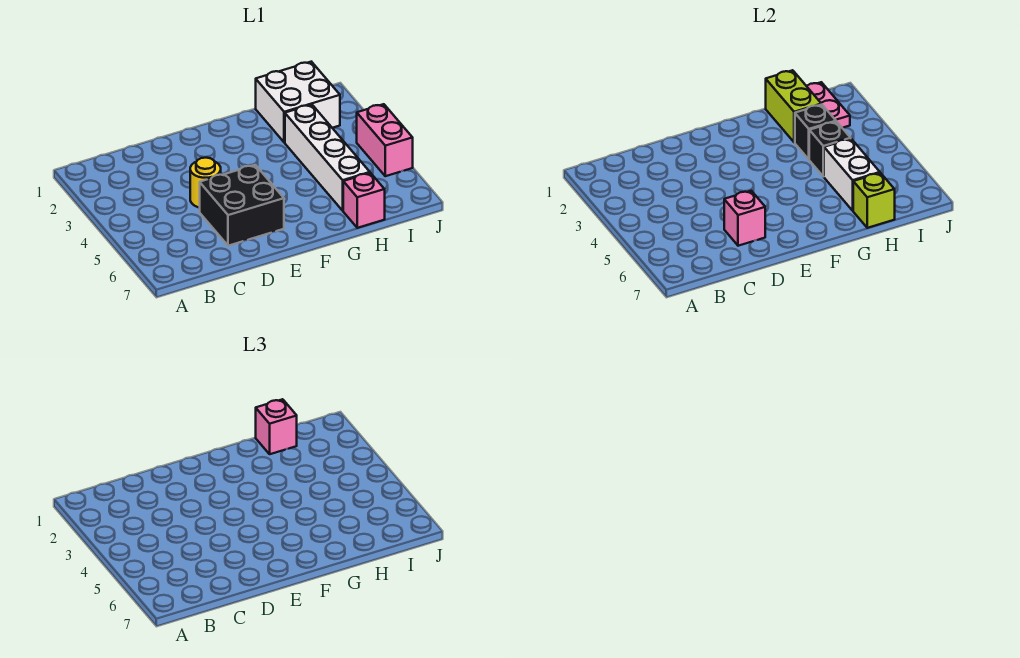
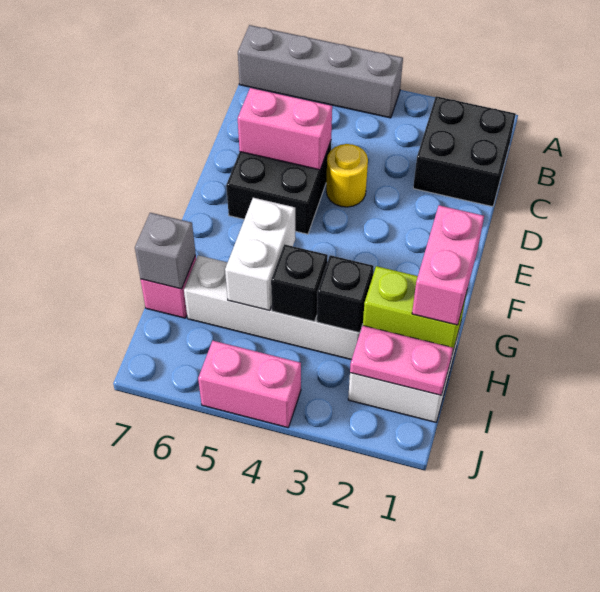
none -> grey 1x4 brick [238,25,403,118]
none -> black 2x2 brick [413,96,516,207]
pink 1x1 brick [724,191,765,246] -> pink 1x2 brick [238,88,332,170]
pink 1x1 brick [256,399,297,454] -> pink 1x2 brick [412,205,484,325]
white 1x2 brick [824,139,880,211] -> white 1x2 brick turned to [225,198,295,311]
lime 1x1 brick [853,173,895,228] -> grey 1x1 brick [135,213,196,289]

